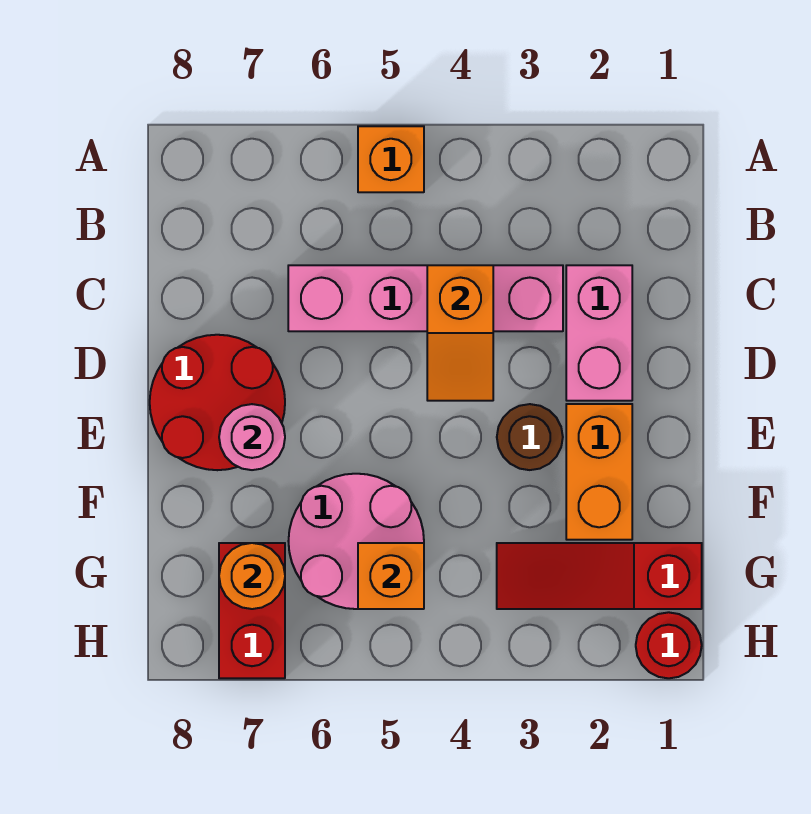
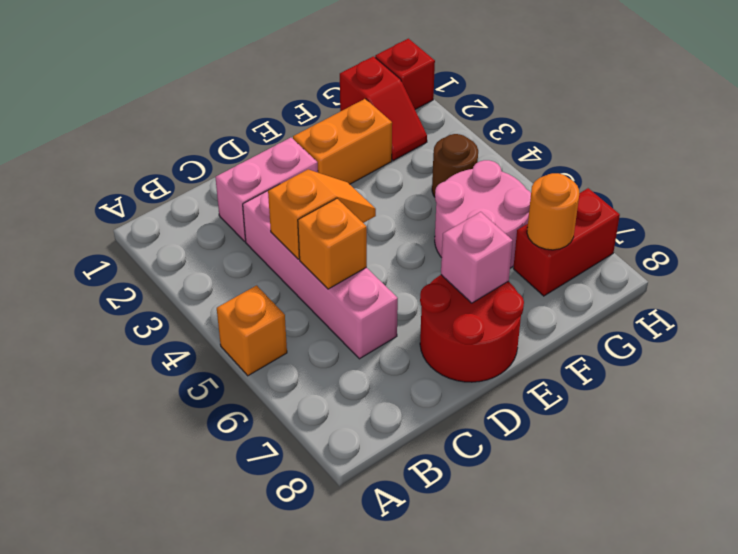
brown 1x1 round brick [497,404,563,470] -> brown 1x1 round brick moved to [432,134,478,197]
pink 1x1 round brick [219,404,285,470] -> pink 1x1 brick [441,212,513,303]
red 1x3 slope [497,543,702,609] -> red 1x2 slope [340,56,427,160]
orange 1x1 brick [358,543,424,609] -> orange 1x1 brick moved to [298,199,367,289]
red 1x1 round brick [636,612,702,678] -> red 1x1 brick [375,39,435,109]

